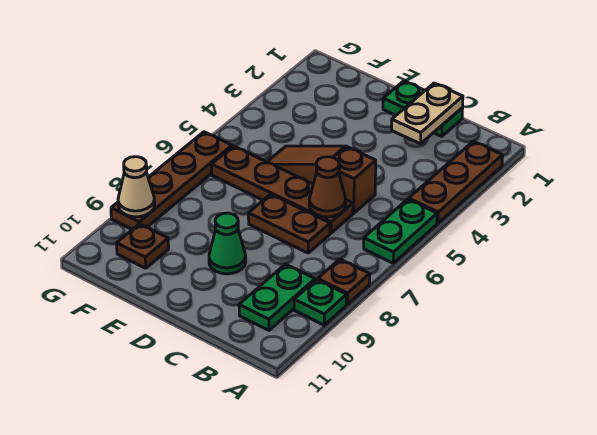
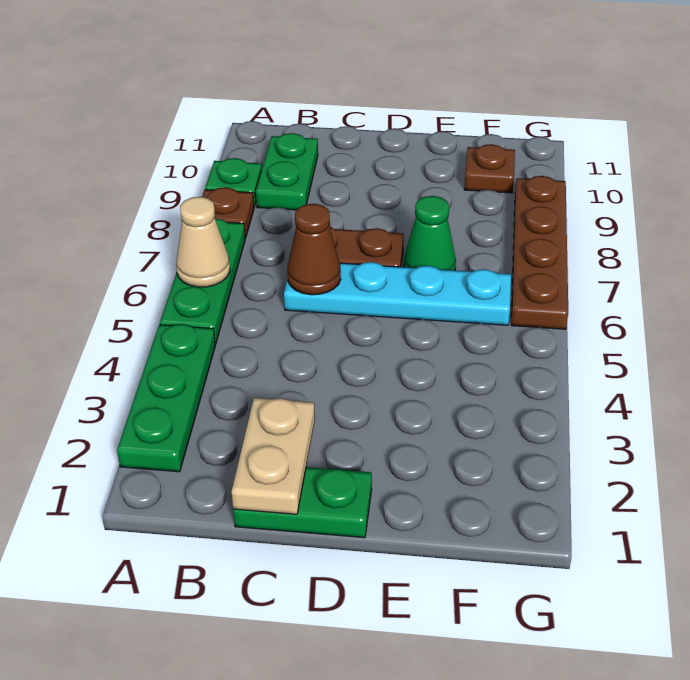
brown 1x3 plate [409,141,503,223] -> green 1x3 plate [117,324,216,472]
green 1x2 plate [364,199,437,263] -> green 1x3 plate [160,218,245,344]
brown 1x3 slope [268,146,376,213] -> none
brown 1x4 plate [211,146,353,233] -> cyan 1x4 plate [284,262,511,325]
green 1x1 cone [209,213,246,274] -> green 1x1 cone moved to [404,196,456,270]
tan 1x1 cone [118,157,155,217] -> tan 1x1 cone moved to [176,197,230,287]

